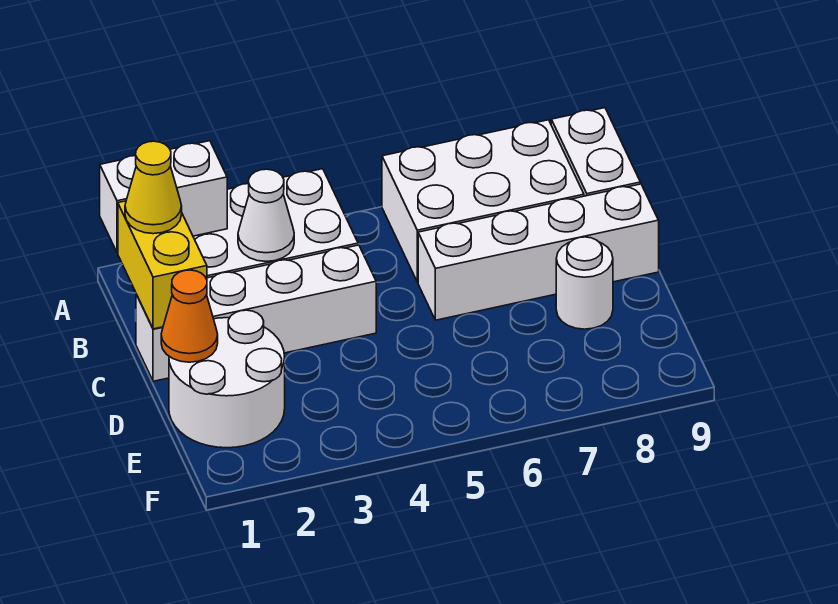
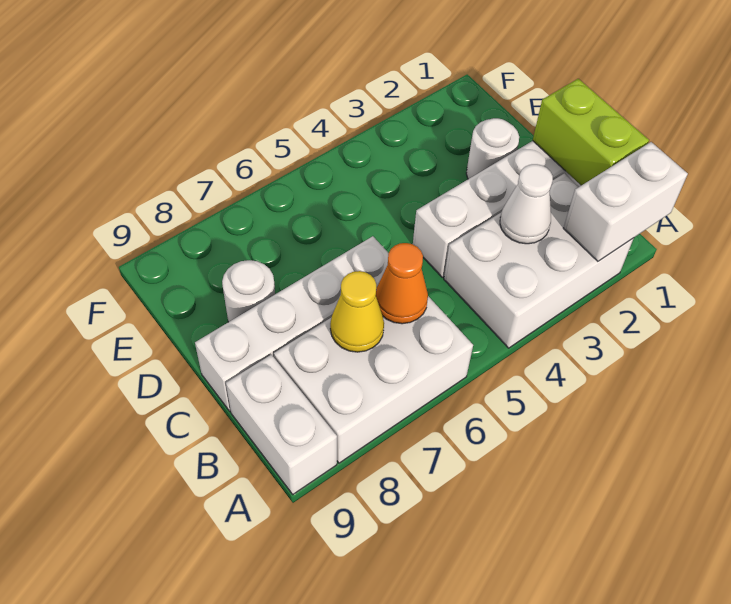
yellow 1x2 brick [118,201,207,329] -> lime 1x2 brick [533,79,649,186]
yellow 1x1 cone [125,141,182,234] -> yellow 1x1 cone moved to [330,271,384,352]
white 2x2 round brick [169,310,285,448] -> white 1x1 round brick [466,118,519,179]
orange 1x1 cone [161,270,218,362] -> orange 1x1 cone moved to [376,243,428,324]

